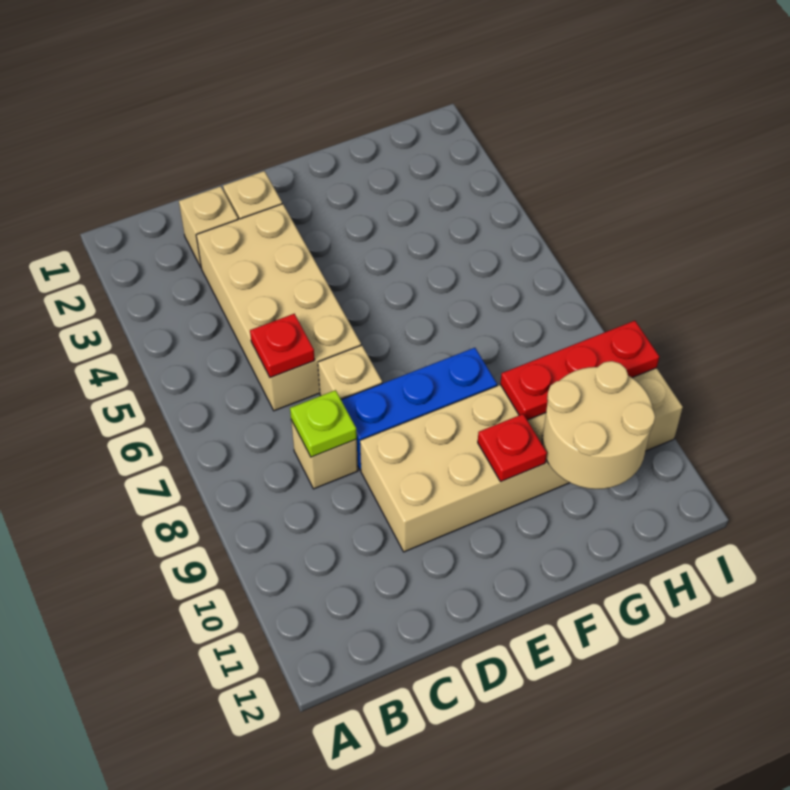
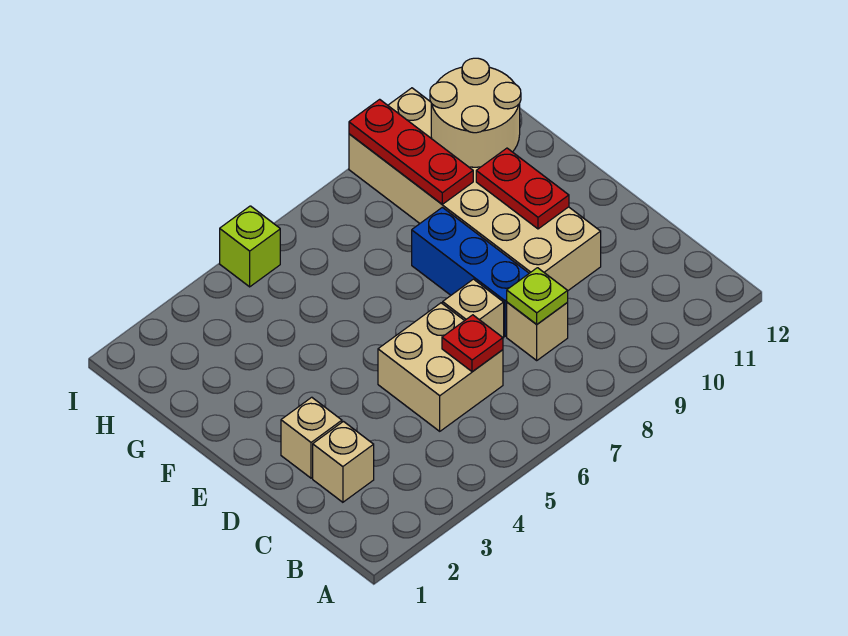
tan 2x4 brick [196,204,361,411] -> tan 2x2 brick [378,303,503,431]
red 1x1 plate [478,414,547,482] -> red 1x2 plate [476,148,569,229]
none -> lime 1x1 brick [220,206,280,287]

